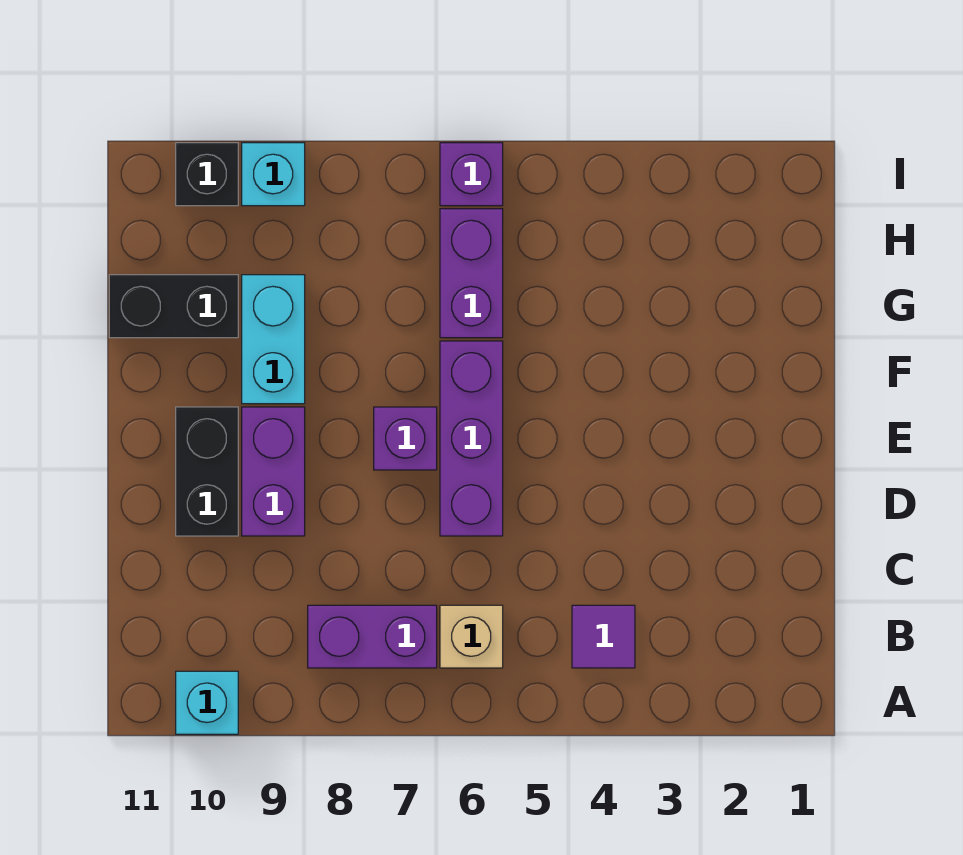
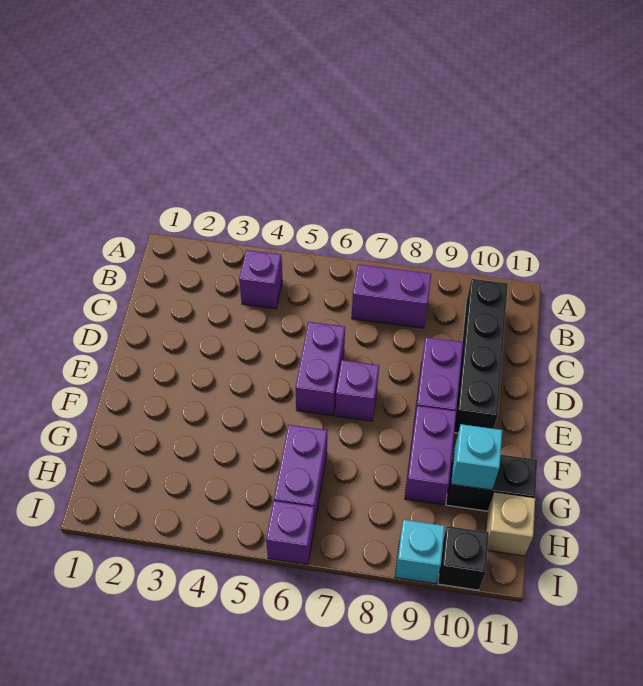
cyan 1x1 brick [176,671,238,734] -> cyan 1x1 brick moved to [451,424,502,490]
purple 1x1 tile [572,605,635,668] -> purple 1x1 brick [239,250,282,309]
tan 1x1 brick [440,605,503,668] -> tan 1x1 brick moved to [486,492,535,556]
purple 1x3 brick [440,341,503,536] -> purple 1x2 brick [296,322,345,416]
black 1x2 brick [176,407,238,536] -> black 1x4 brick [454,279,508,433]
cyan 1x2 brick [242,275,305,404] -> purple 1x2 brick [405,406,456,505]

